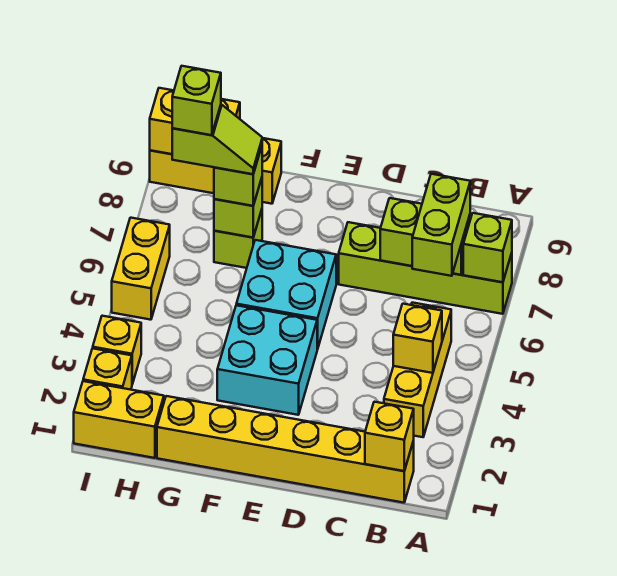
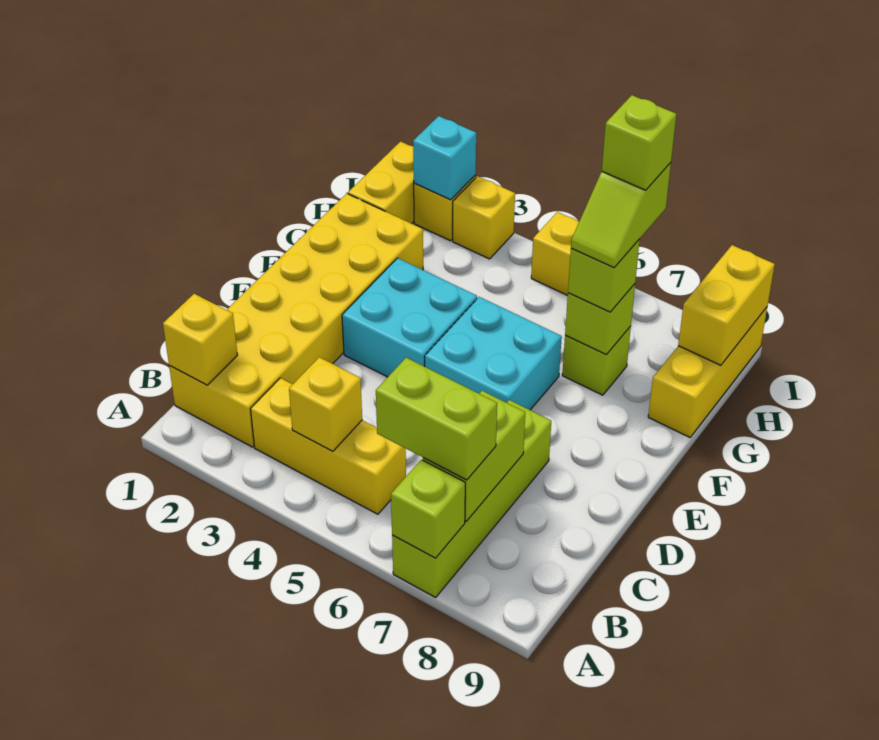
yellow 1x6 brick [157,396,414,503] -> yellow 2x6 brick [169,194,423,447]
none -> cyan 1x1 brick [413,116,476,200]

